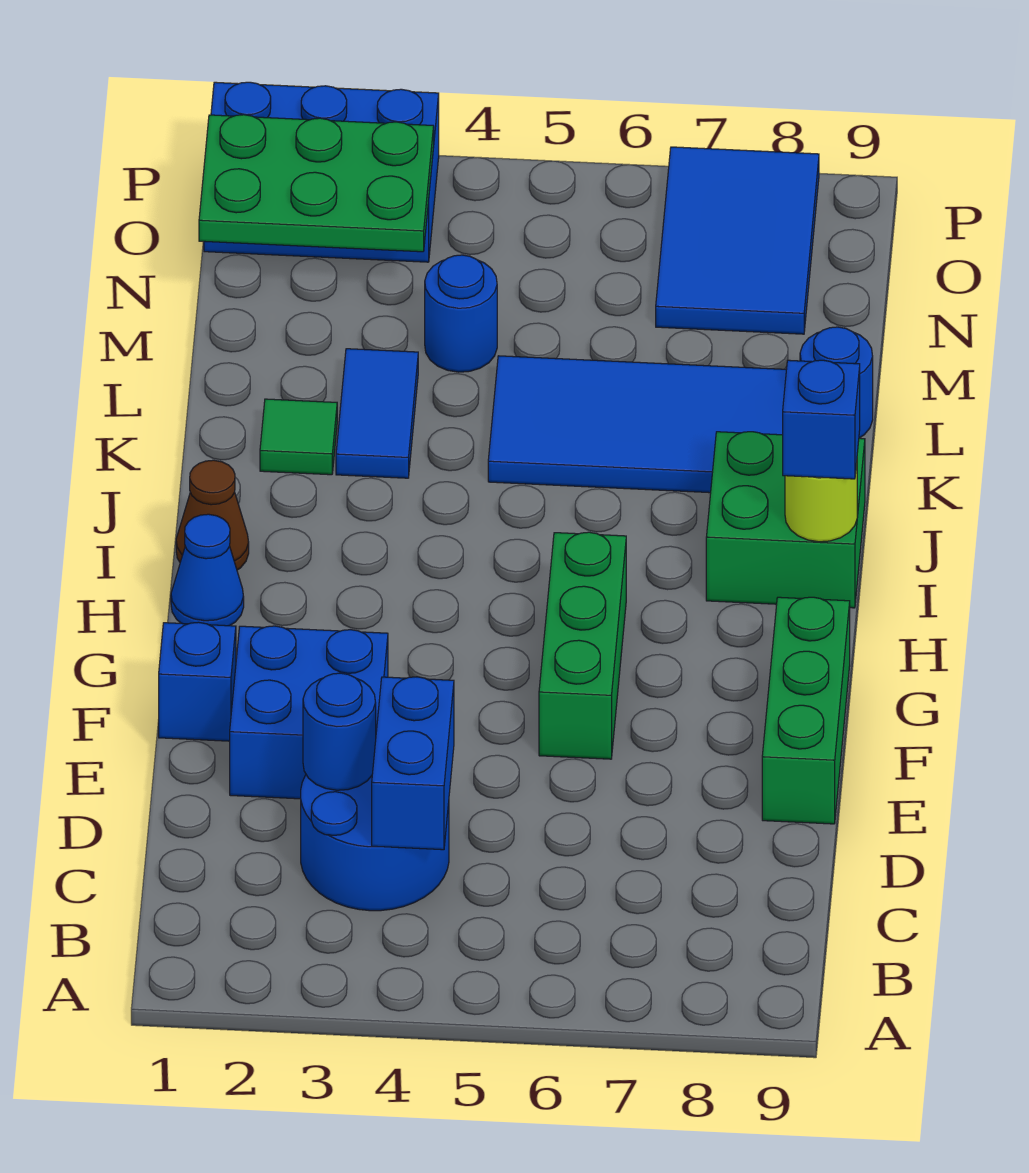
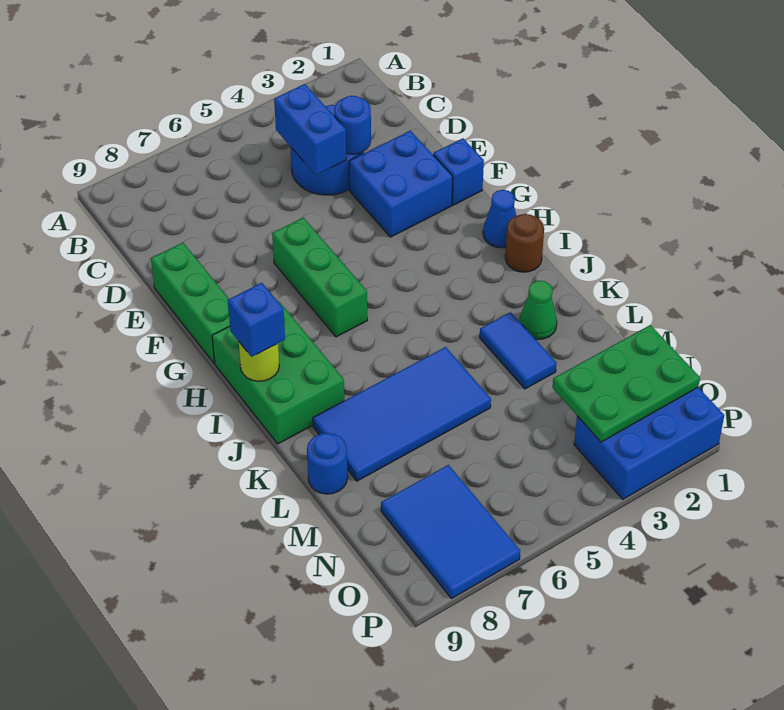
brown 1x1 cone [176,460,249,570] -> brown 1x1 round brick [505,214,544,272]
green 2x2 brick [706,432,865,608] -> green 2x3 brick [212,301,344,444]
green 1x1 tile [260,399,337,475] -> green 1x1 cone [519,281,557,339]
blue 1x1 round brick [425,255,497,372] -> none

